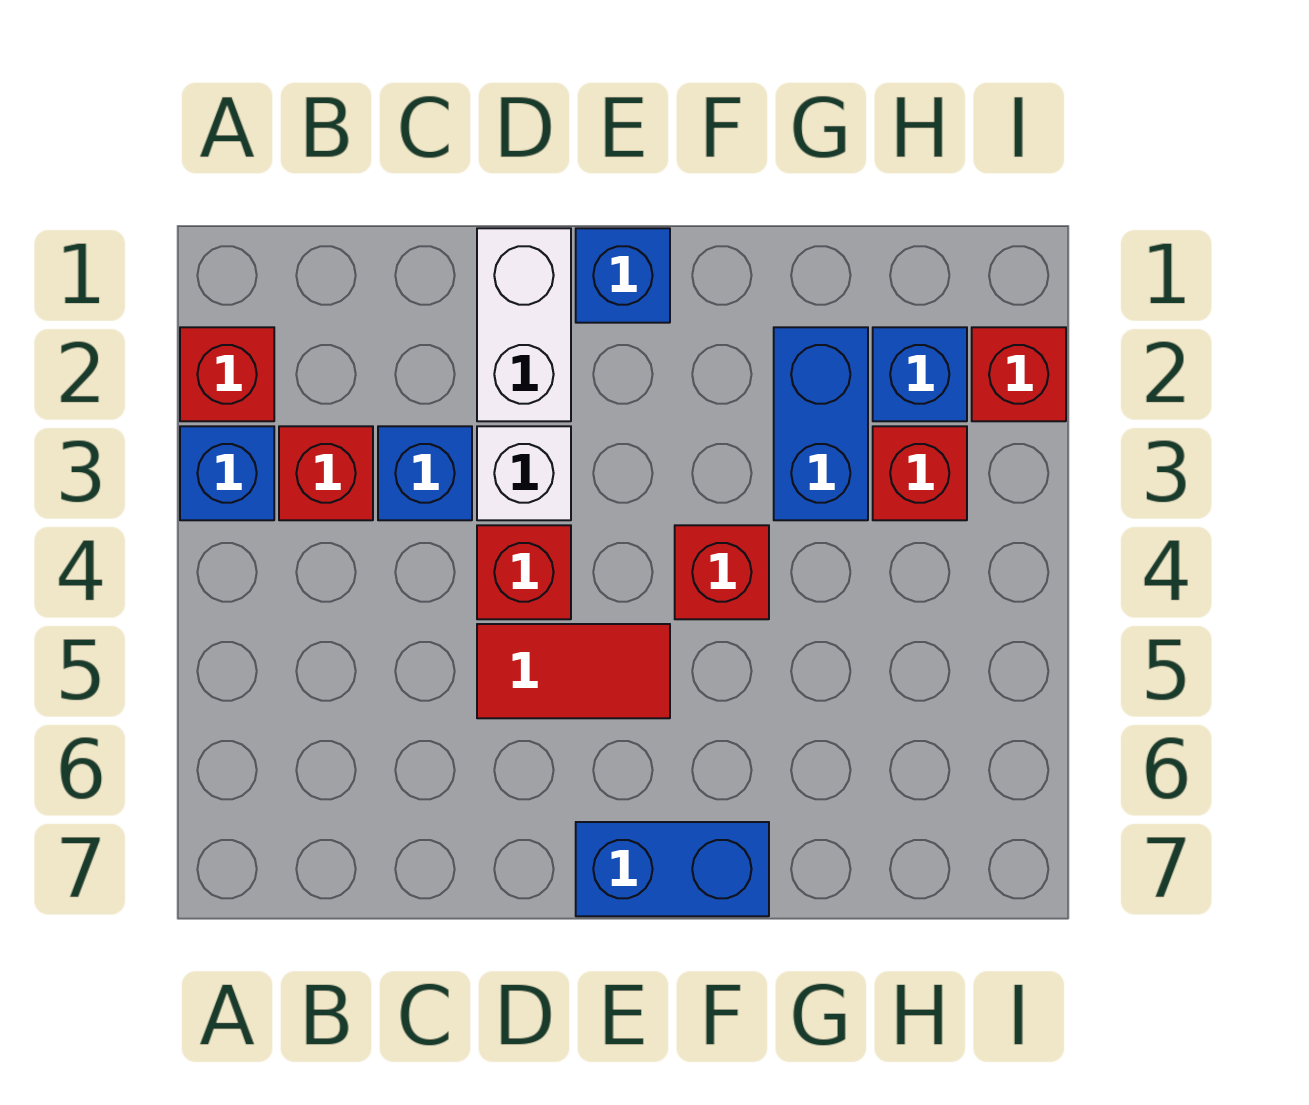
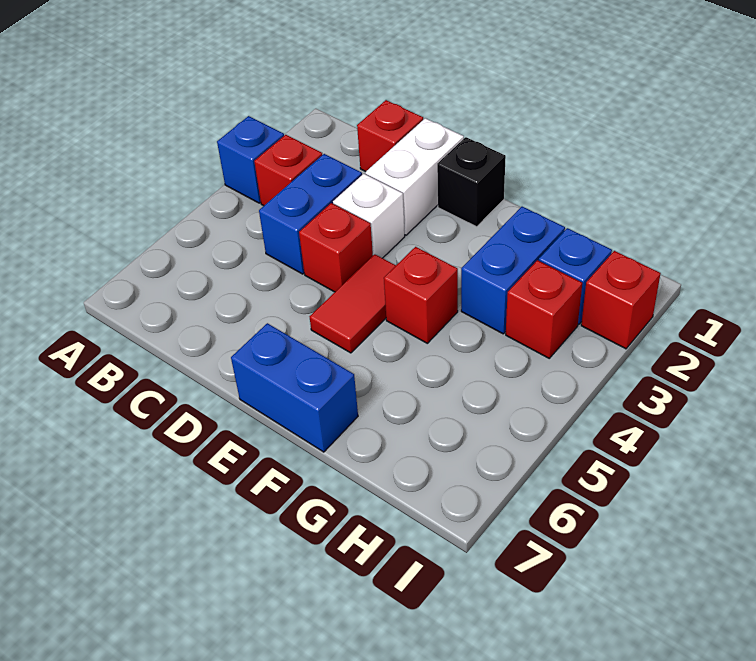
red 1x1 brick [180,327,274,421] -> red 1x1 brick moved to [357,100,423,172]
blue 1x1 brick [378,426,472,520] -> blue 1x2 brick [259,154,362,274]
red 1x2 tile [477,624,670,718] -> red 1x2 tile turned to [310,254,396,353]
blue 1x1 brick [576,228,670,323] -> black 1x1 brick [437,137,506,227]

